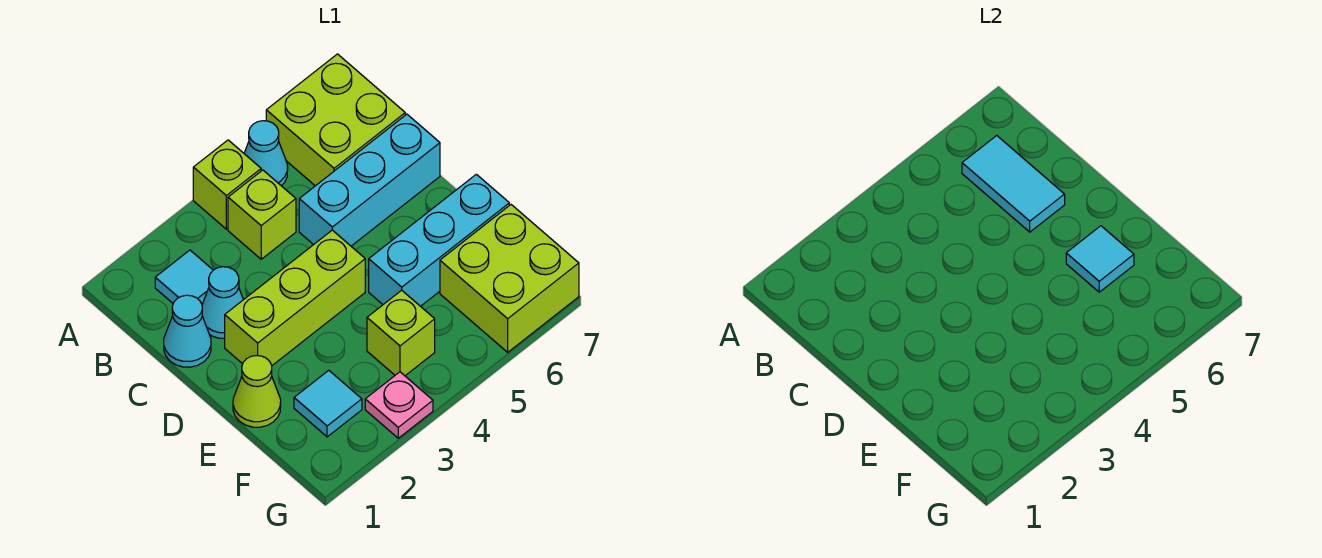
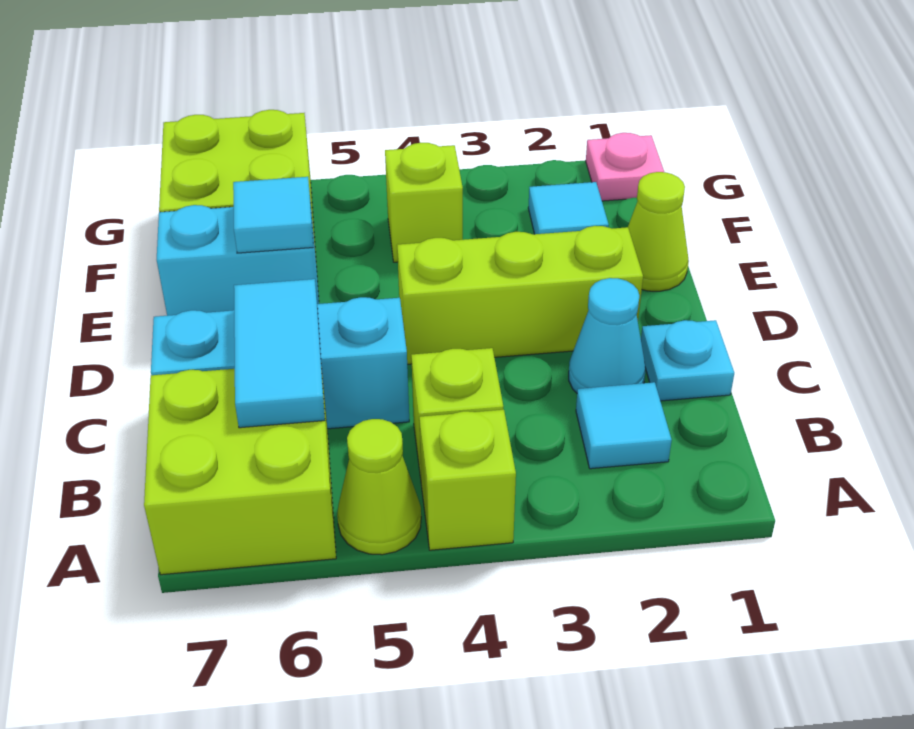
cyan 1x1 cone [244,121,288,186] -> lime 1x1 cone [337,419,421,555]
cyan 1x1 cone [164,295,211,367] -> cyan 1x1 plate [641,320,734,401]
cyan 1x3 brick [369,174,509,306] -> cyan 1x2 brick [157,205,319,316]
pink 1x1 plate [365,372,433,438] -> pink 1x1 plate moved to [586,133,664,201]

